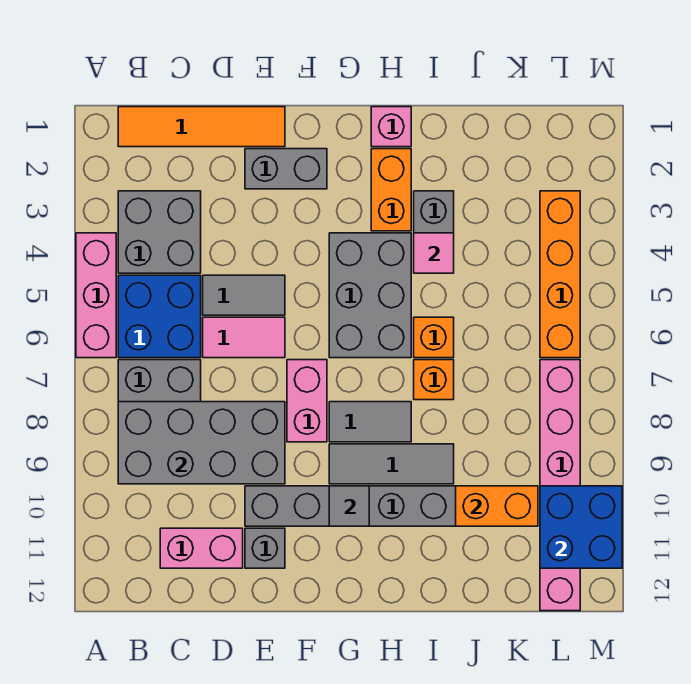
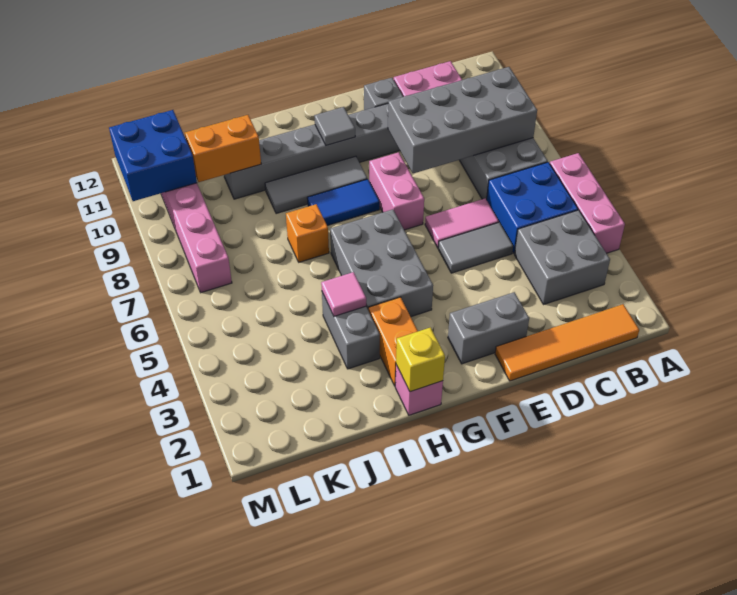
grey 1x2 tile [329,402,411,442] -> blue 1x2 tile [307,179,380,226]
none -> yellow 1x1 brick [396,327,445,392]
orange 1x1 brick [414,317,454,358] -> none
orange 1x4 brick [540,191,580,358] -> none

